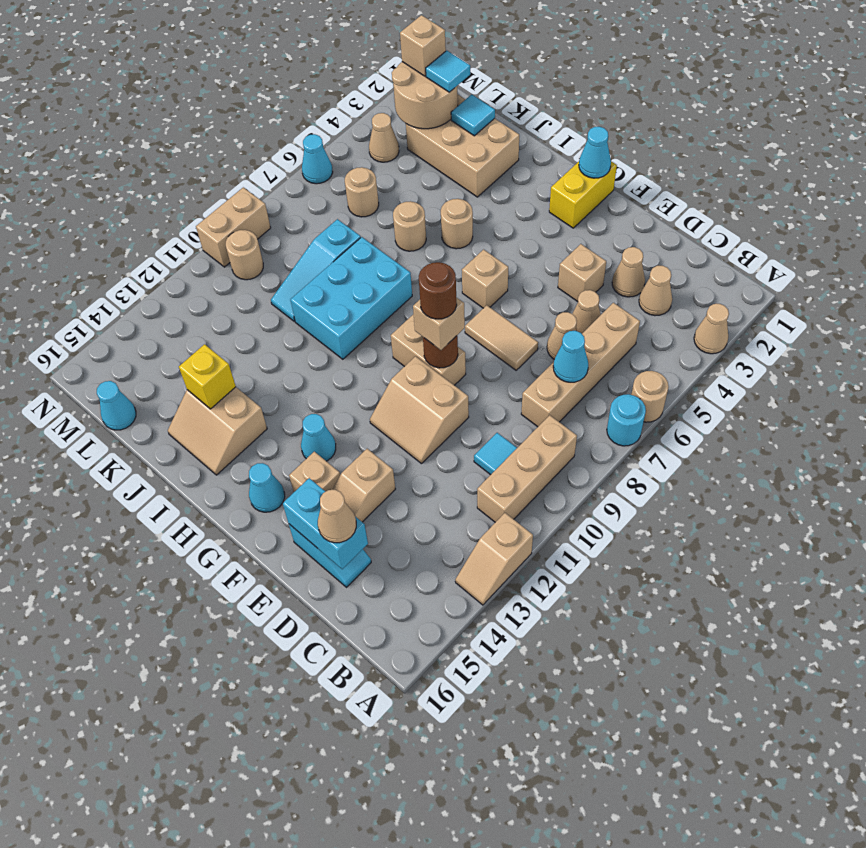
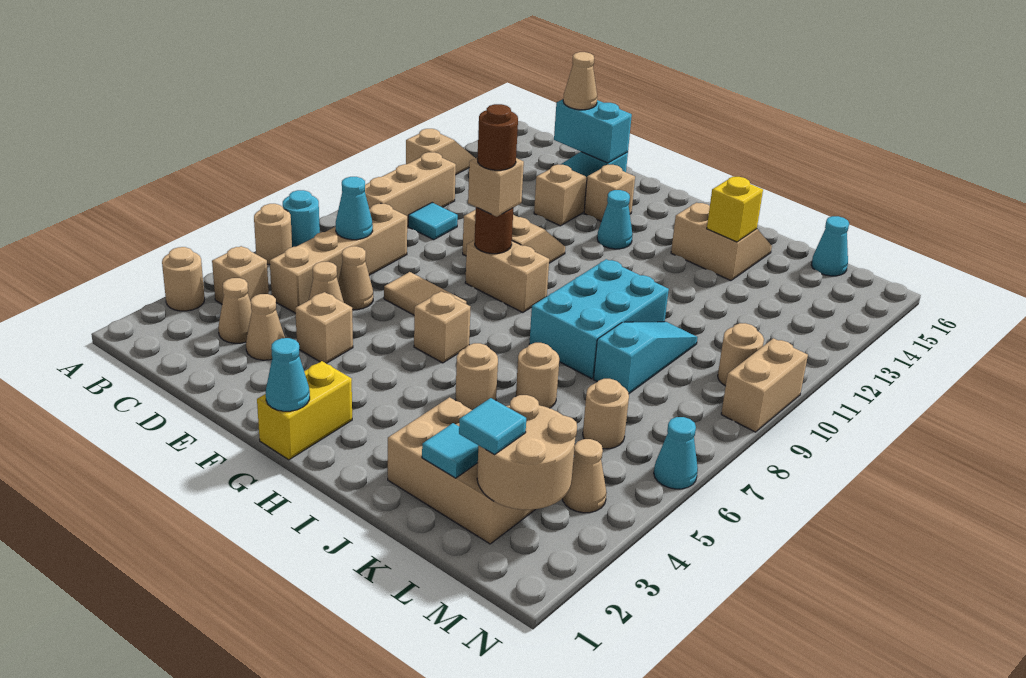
tan 1x1 cone [694,304,729,354] -> tan 1x1 round brick [162,247,205,311]
cyan 1x1 cone [249,463,285,512] -> none
tan 1x1 brick [400,15,446,76] -> tan 1x1 brick moved to [212,246,269,304]

